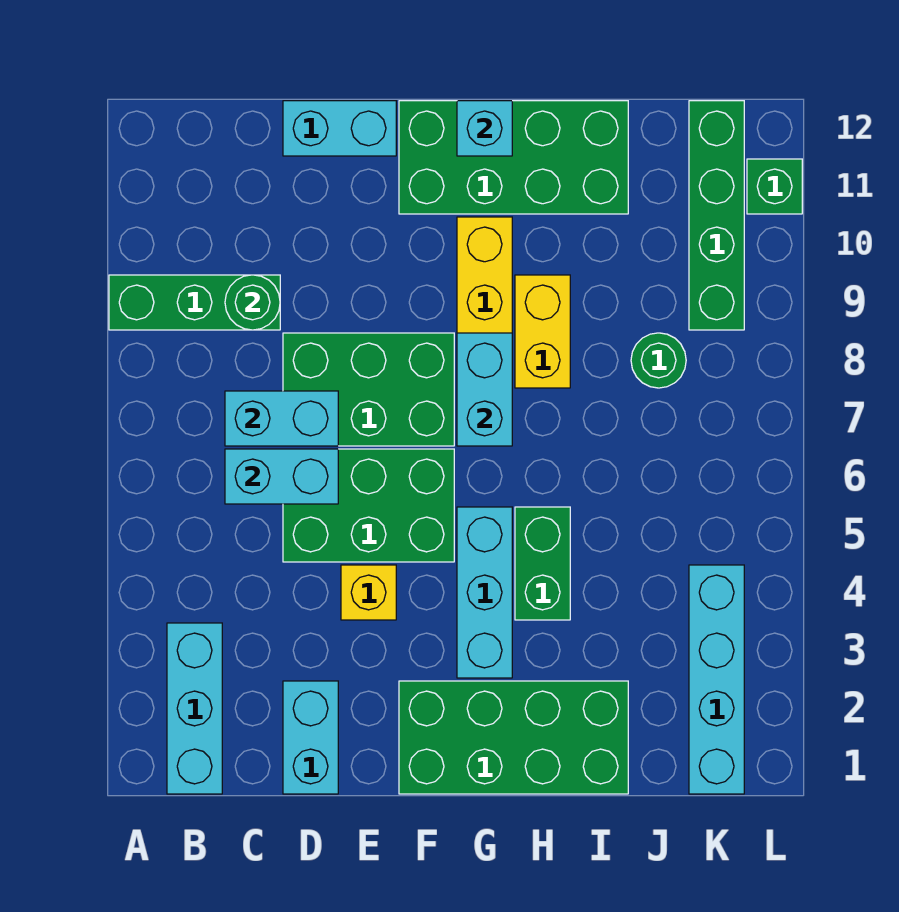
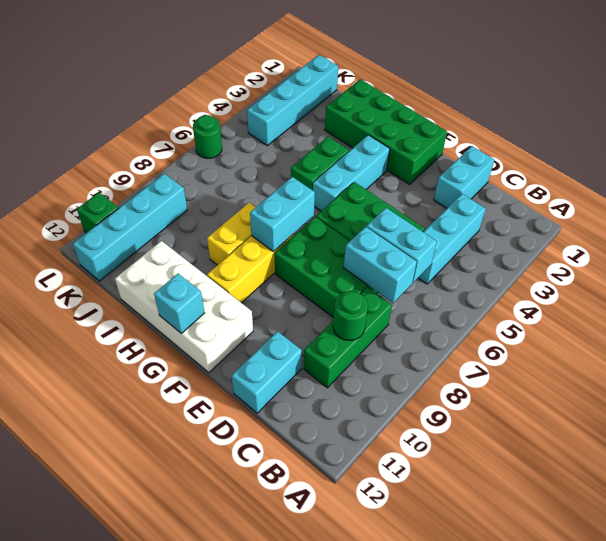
green 1x3 brick [109,275,280,330] -> green 1x3 brick turned to [304,287,392,388]
cyan 1x3 brick [167,623,222,794] -> cyan 1x3 brick moved to [418,194,486,284]
cyan 1x2 brick [283,101,396,156] -> cyan 1x2 brick turned to [232,331,302,413]
yellow 1x1 brick [341,565,396,620] -> none
green 2x4 brick [399,101,628,214] -> white 2x4 brick [115,241,253,373]
green 1x1 round brick [631,333,686,388] -> green 1x1 round brick moved to [193,115,222,159]
green 1x4 brick [689,101,744,330] -> cyan 1x4 brick [73,174,187,281]

